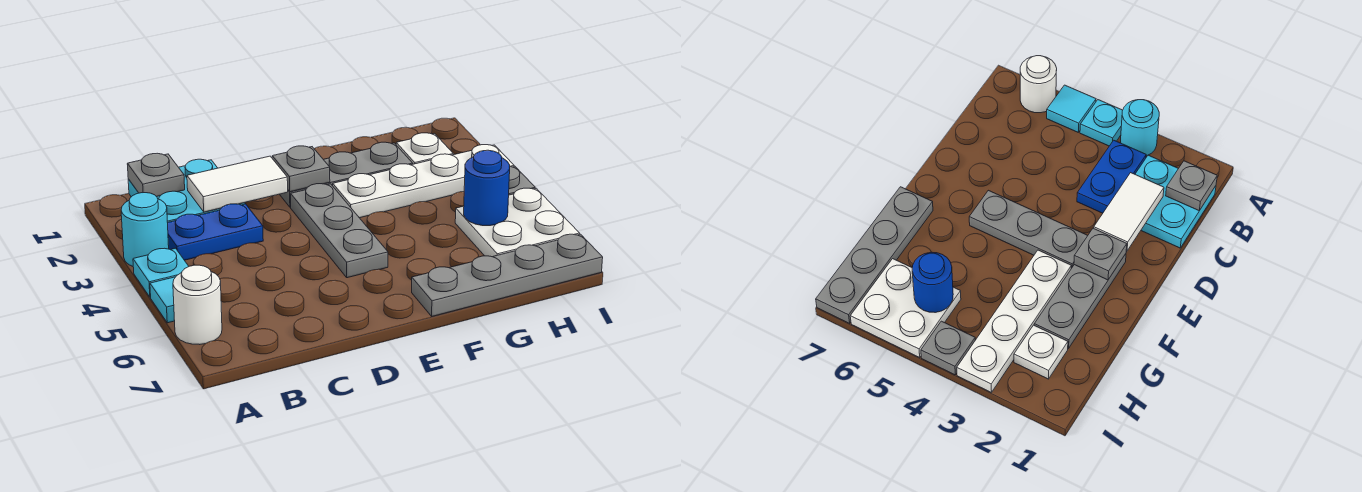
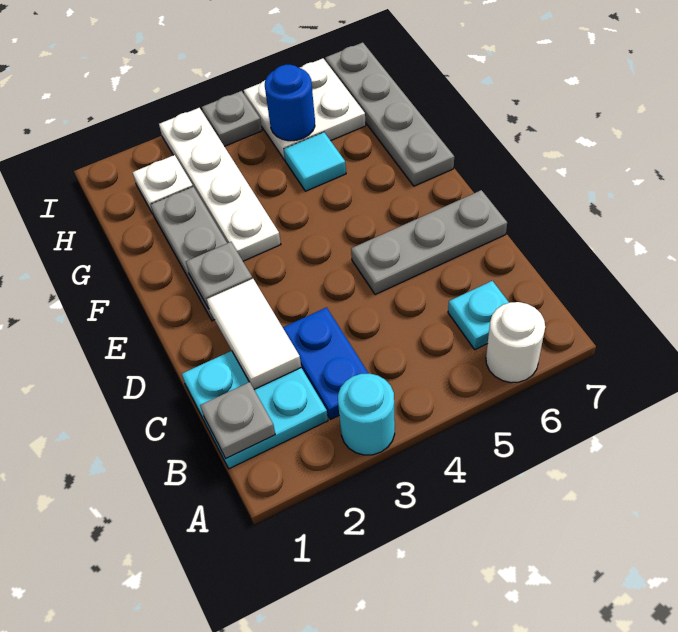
cyan 1x1 plate [133,248,189,297] -> cyan 1x1 plate moved to [448,281,509,350]
cyan 1x1 tile [150,277,175,323] -> cyan 1x1 tile moved to [284,132,346,191]
grey 1x3 plate [291,184,388,278] -> grey 1x3 plate moved to [351,190,507,295]

